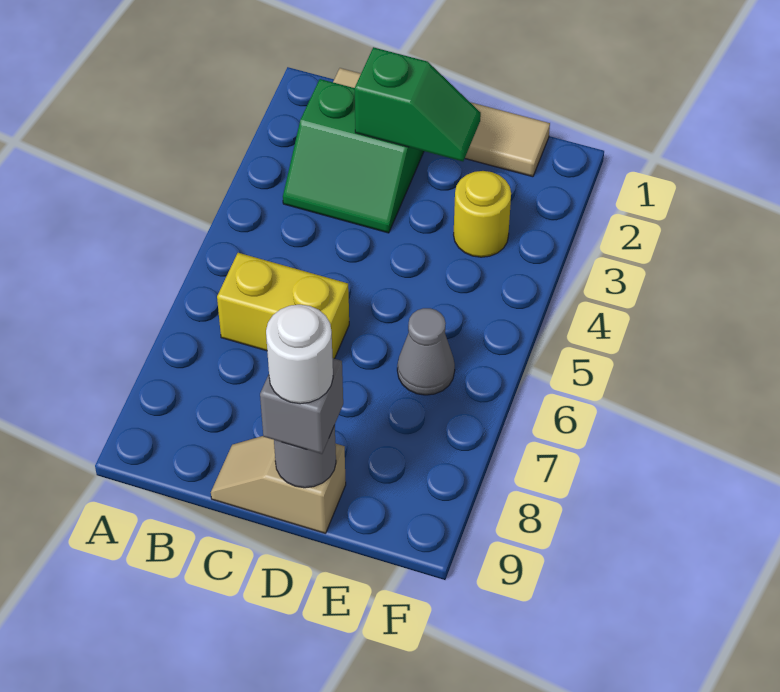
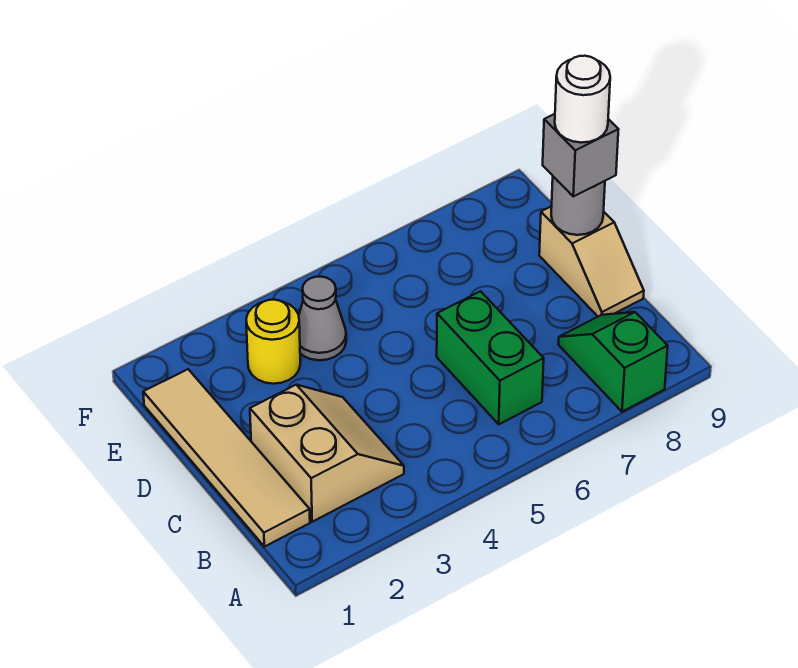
green 2x2 slope [283,79,424,233] -> tan 2x2 slope [250,385,404,522]
yellow 1x2 brick [217,253,349,359] -> green 1x2 brick [437,291,544,424]
green 1x2 slope [355,47,481,161] -> green 1x2 slope moved to [559,312,668,412]
grey 1x1 cone [397,308,455,395] -> grey 1x1 cone moved to [299,277,346,360]

